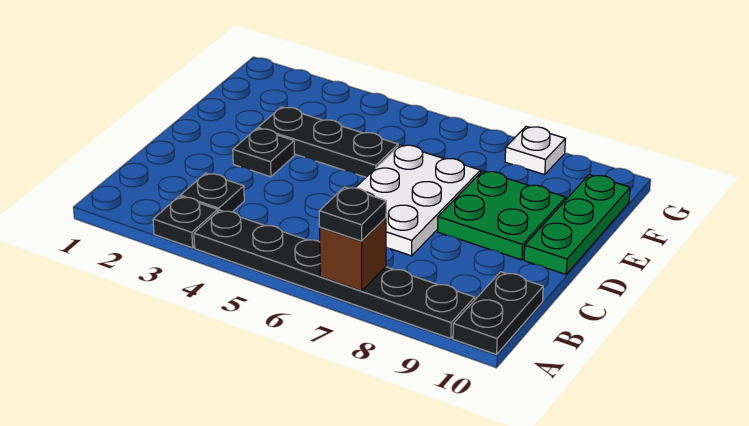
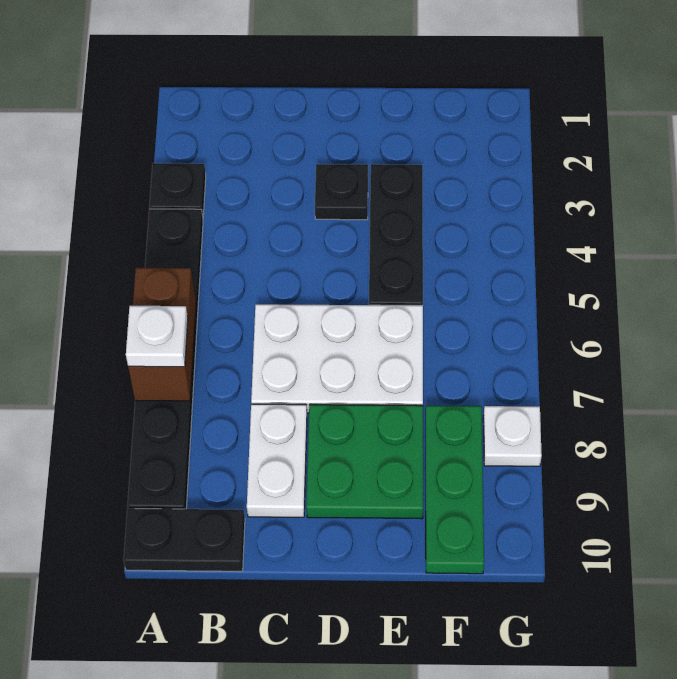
brown 1x1 brick [320,218,386,291] -> brown 1x2 brick [128,268,196,401]
black 1x1 plate [319,187,386,241] -> white 1x1 plate [126,306,188,367]
black 1x1 plate [180,173,244,212] -> none
none -> white 1x2 plate [247,404,307,517]
green 1x3 plate [524,175,630,274] -> green 1x3 plate turned to [426,406,484,574]

